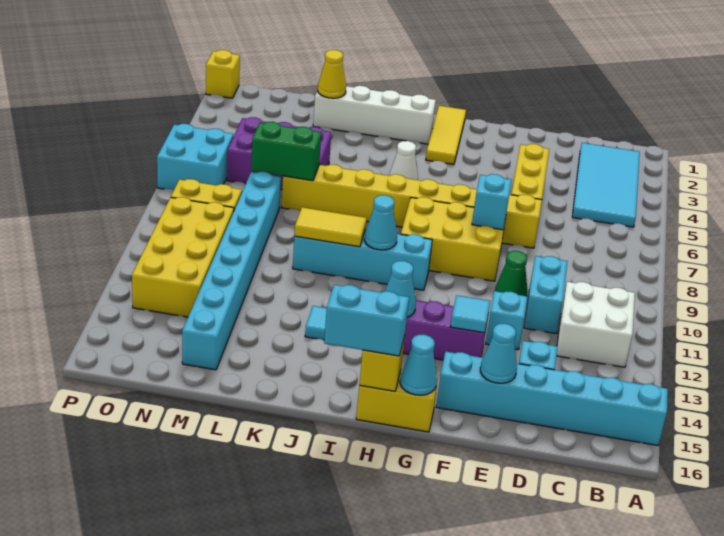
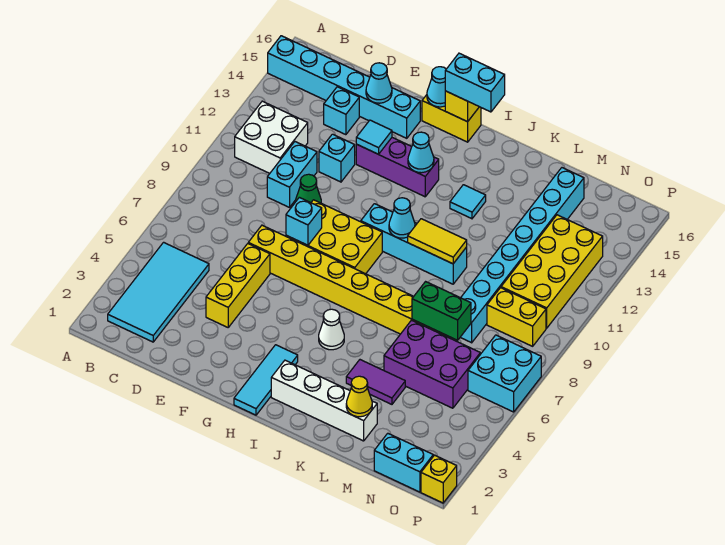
yellow 1x3 tile [426,106,466,165] -> cyan 1x3 tile [234,345,298,415]
none -> purple 1x2 tile [346,360,405,404]
none -> cyan 1x2 brick [374,433,433,492]

